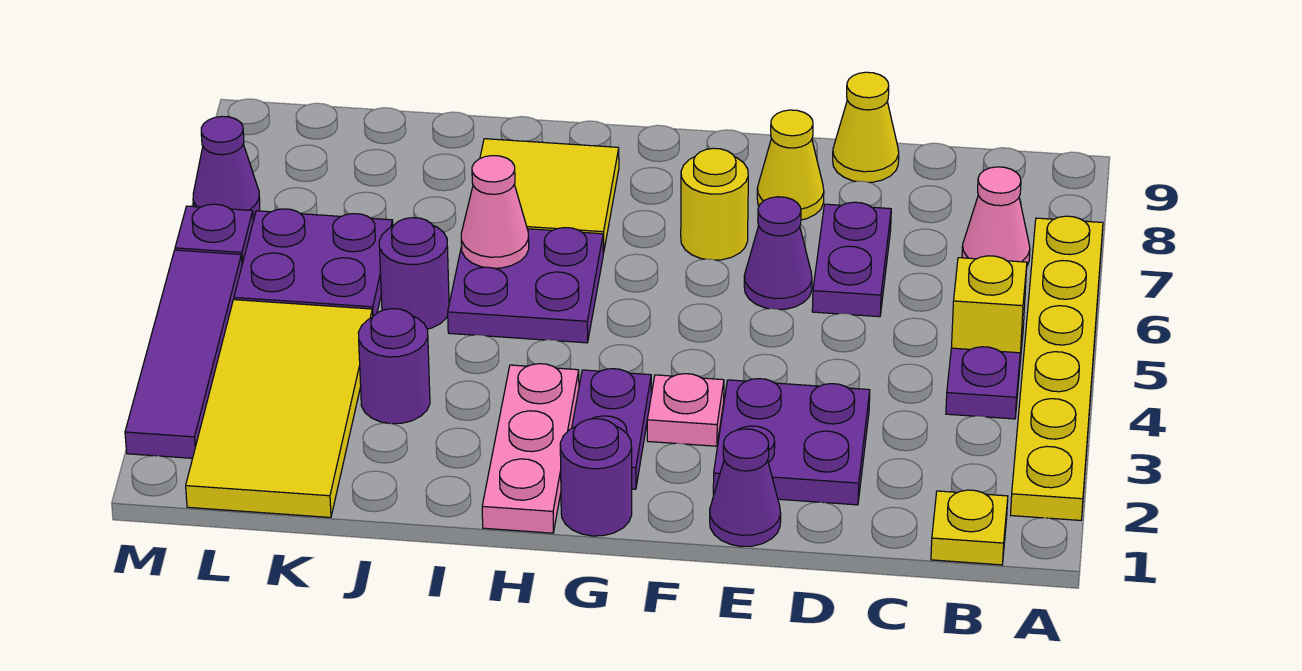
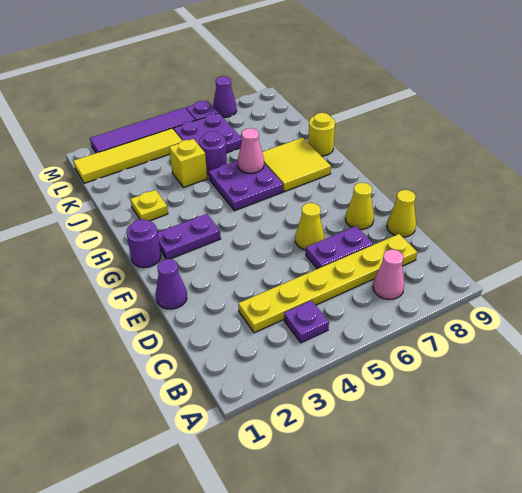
yellow 1x6 plate [1011,216,1103,520] -> yellow 1x6 plate moved to [238,234,417,333]
yellow 1x1 plate [931,490,1008,565] -> yellow 1x1 plate moved to [131,190,168,221]
yellow 1x1 brick [951,256,1027,372] -> yellow 1x1 brick moved to [169,139,207,187]
purple 2x2 plate [713,379,870,505] -> none
purple 1x1 cone [744,197,812,309] -> yellow 1x1 cone [295,203,324,250]
pink 1x1 plate [647,374,724,446] -> none
yellow 1x1 round brick [681,148,748,260] -> yellow 1x1 round brick moved to [308,113,335,156]
pink 1x3 plate [482,364,579,533] -> none
purple 1x1 round brick [358,309,430,424] -> none
yellow 2x4 tile [186,300,373,517] -> yellow 1x4 tile [74,128,182,183]

